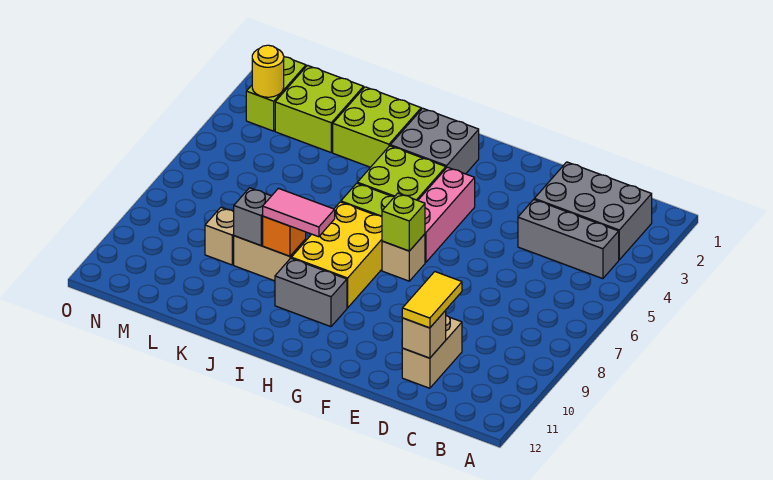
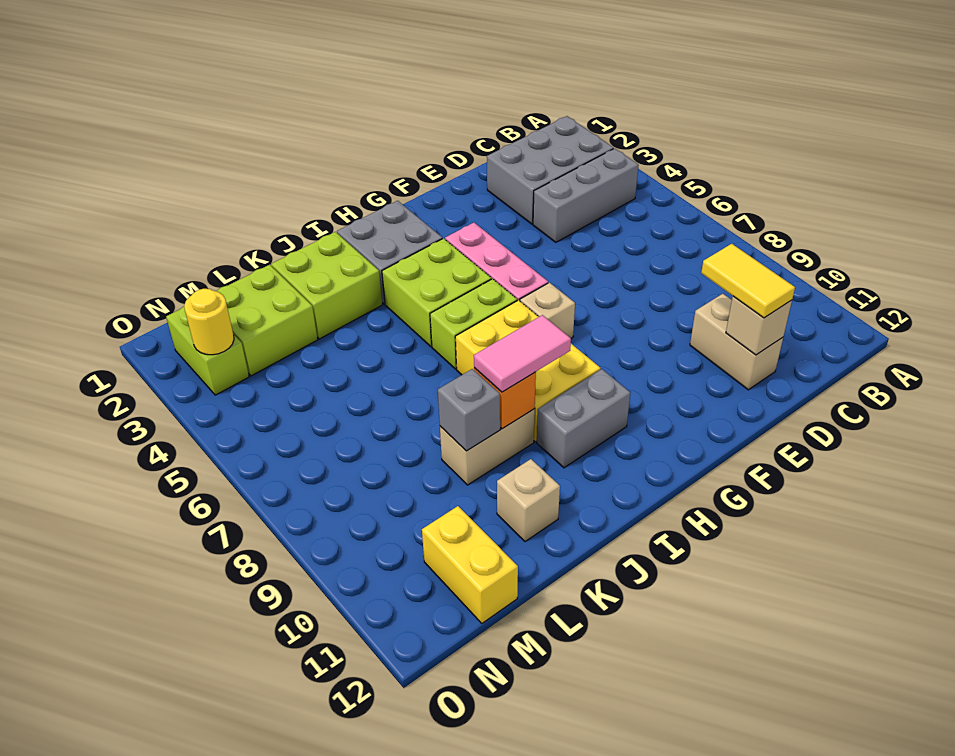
lime 1x1 brick [382,193,425,251] -> none
tan 1x1 brick [205,207,234,265] -> tan 1x1 brick moved to [497,459,560,542]
none -> yellow 1x2 brick [422,506,518,623]

